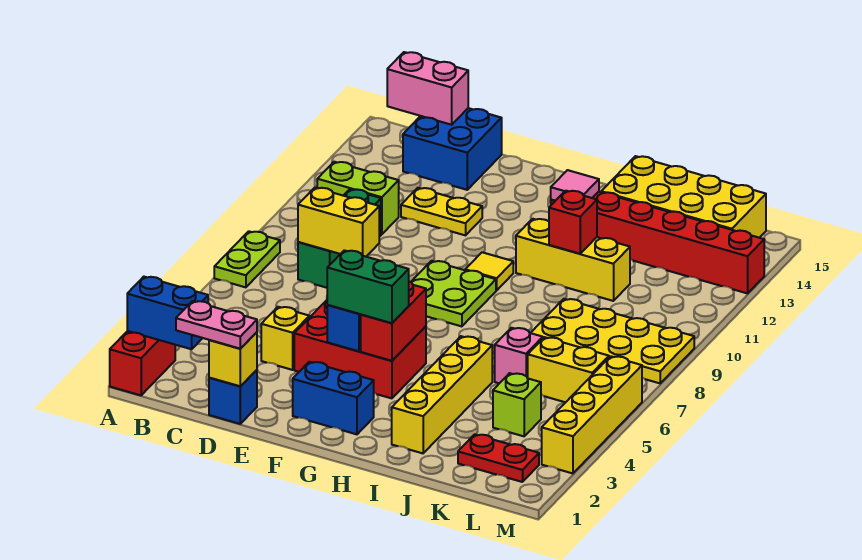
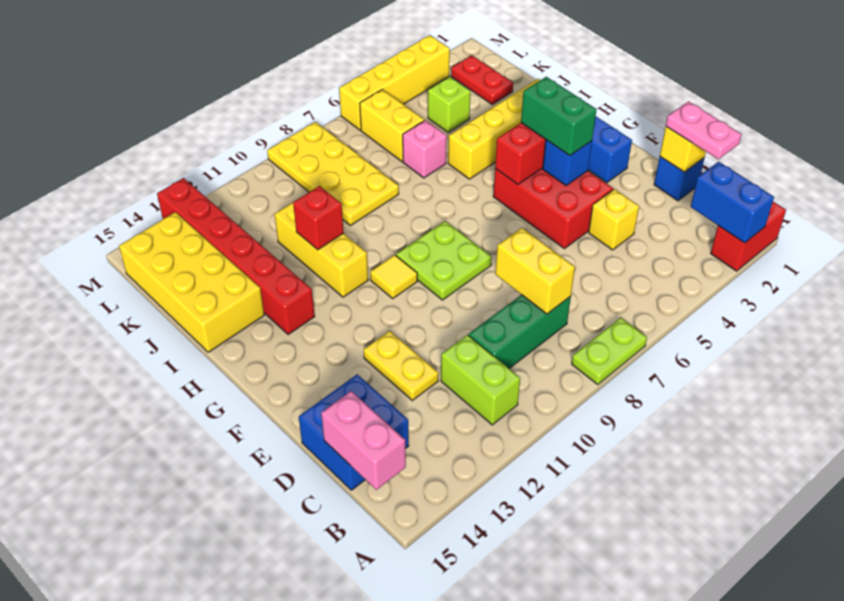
pink 1x1 tile [551,170,599,201] -> none

